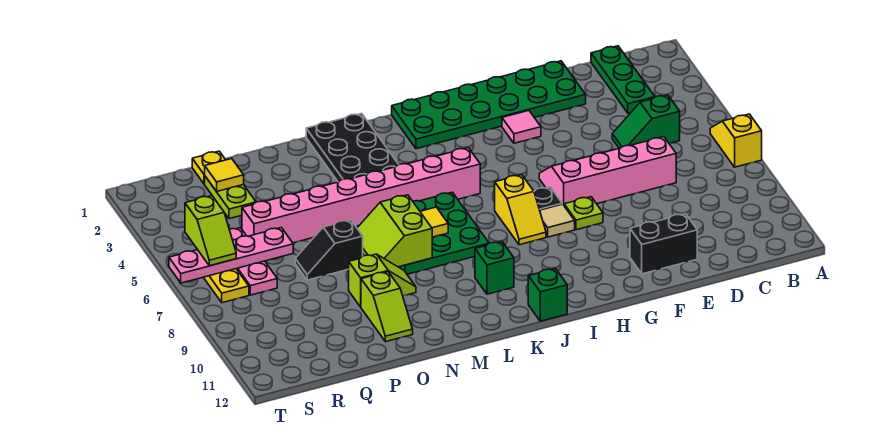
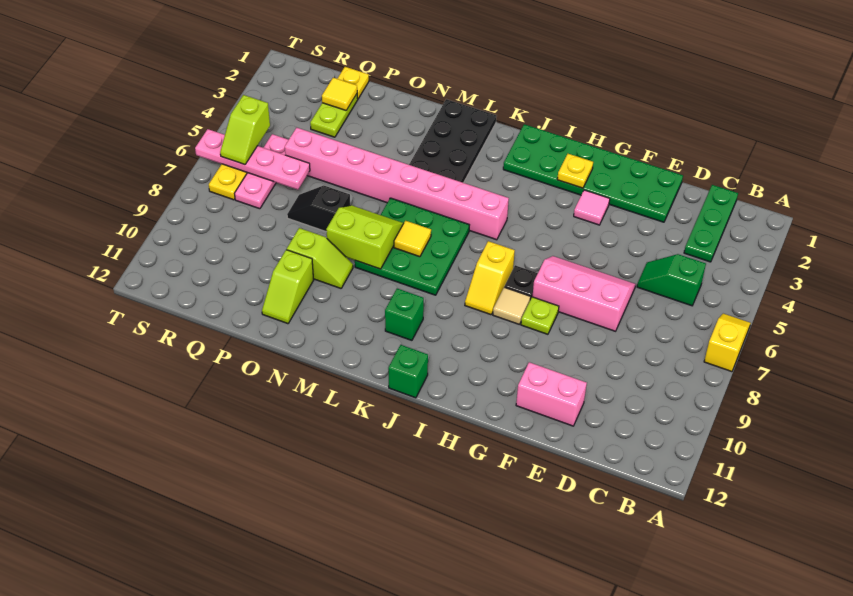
pink 2x4 slope [539,137,676,205] -> pink 2x3 slope [532,256,636,331]
black 1x2 brick [630,214,697,274] -> pink 1x2 brick [516,362,587,426]
none -> yellow 1x1 plate [557,154,593,188]
lime 2x2 slope [357,195,432,267] -> lime 2x2 slope turned to [326,205,403,269]

